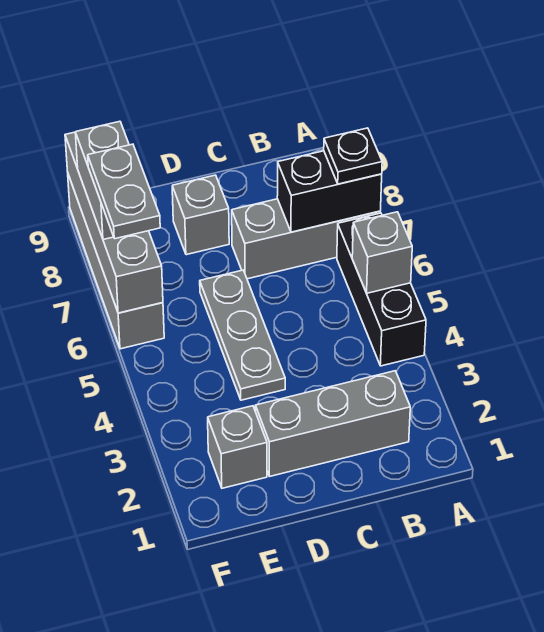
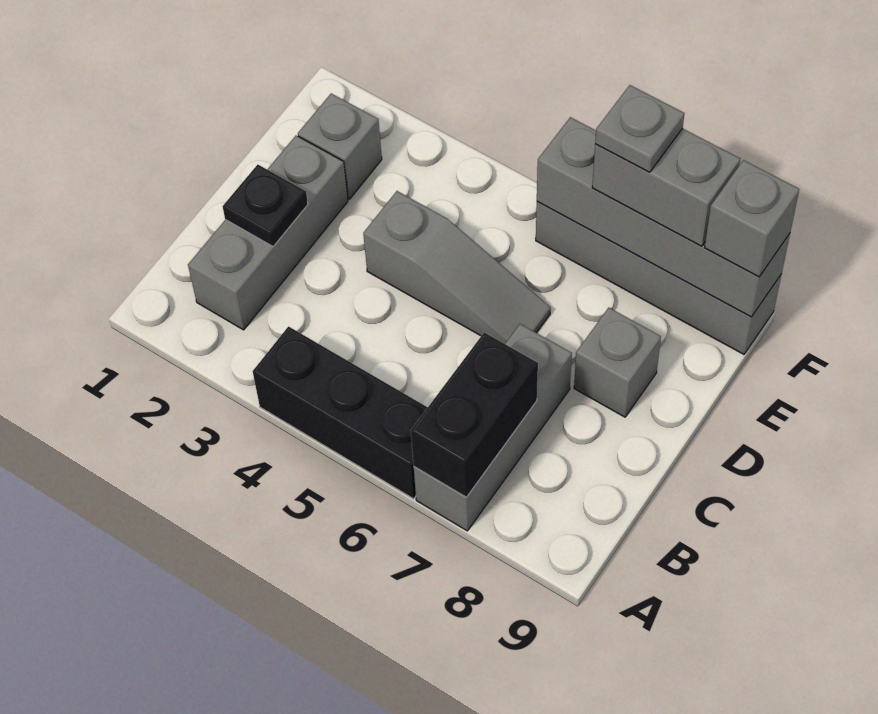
grey 1x1 brick [352,212,412,293] -> grey 1x1 brick moved to [705,160,799,277]
black 1x1 plate [324,128,382,184] -> black 1x1 plate moved to [223,165,308,246]
grey 1x3 plate [200,270,285,400] -> grey 1x3 slope [363,191,551,344]
grey 1x2 plate [88,144,160,239] -> grey 1x1 plate [595,85,684,172]

